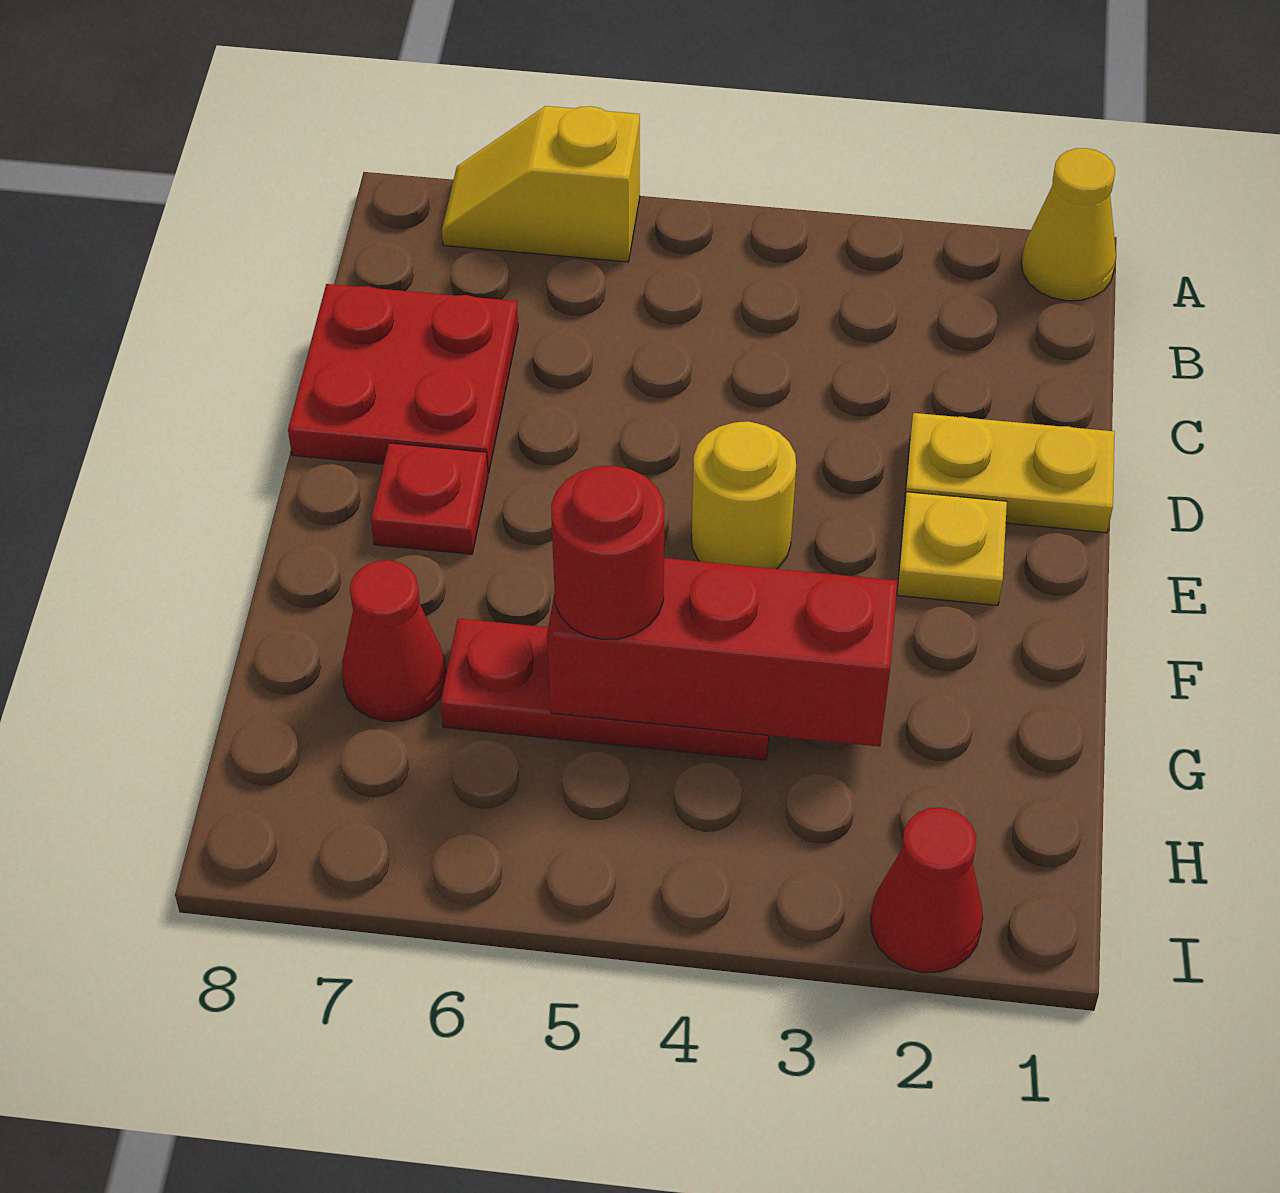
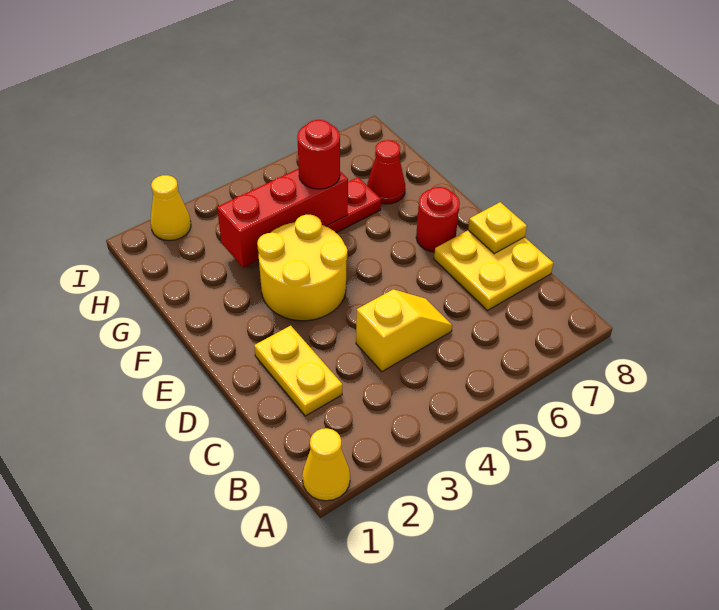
yellow 1x2 slope [442,106,640,262] -> yellow 1x2 slope moved to [356,289,452,372]
red 2x2 plate [288,284,518,474] -> yellow 2x2 plate [434,230,553,310]
yellow 1x2 plate [904,413,1115,533] -> yellow 1x2 plate turned to [254,326,342,416]
yellow 1x1 plate [897,492,1007,605] -> yellow 1x1 plate moved to [468,202,527,254]
yellow 1x1 round brick [692,421,796,569] -> yellow 2x2 round brick [257,215,347,321]
red 1x1 plate [371,443,488,554] -> red 1x1 round brick [416,187,460,252]
red 1x1 cone [871,808,983,973] -> yellow 1x1 cone [151,175,191,241]

